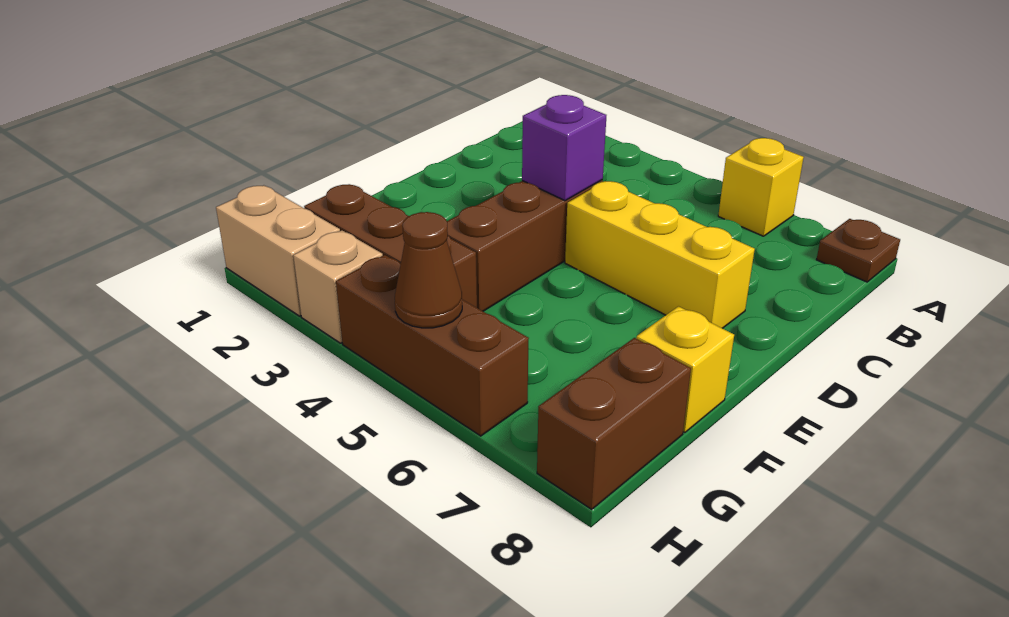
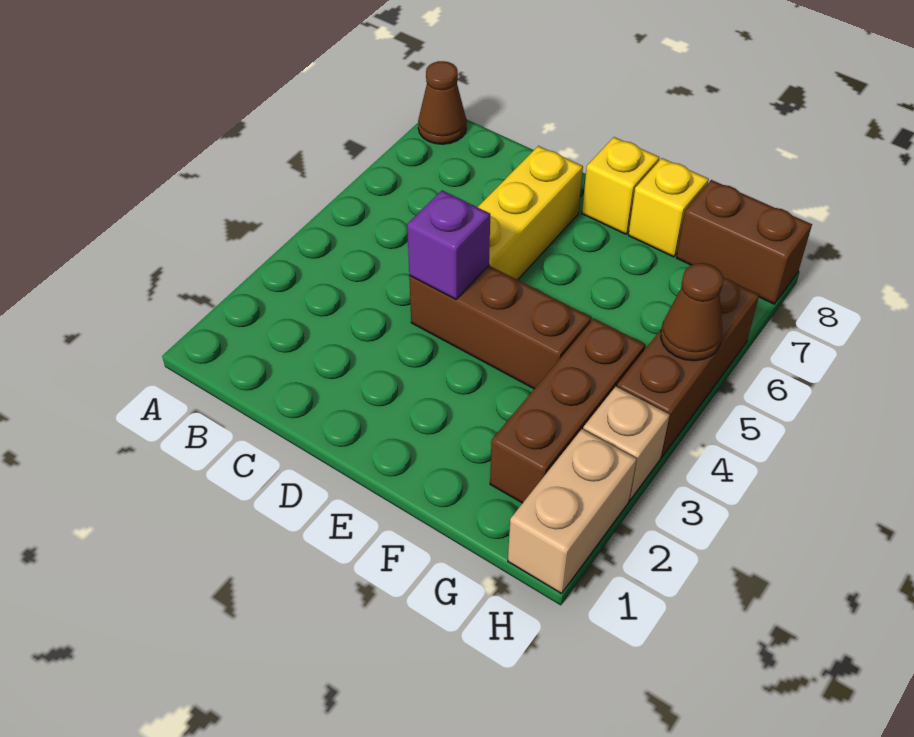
yellow 1x1 brick [718,138,804,236] -> yellow 1x1 brick moved to [582,137,659,234]
brown 1x1 plate [816,219,900,282] -> brown 1x1 cone [418,61,467,144]

